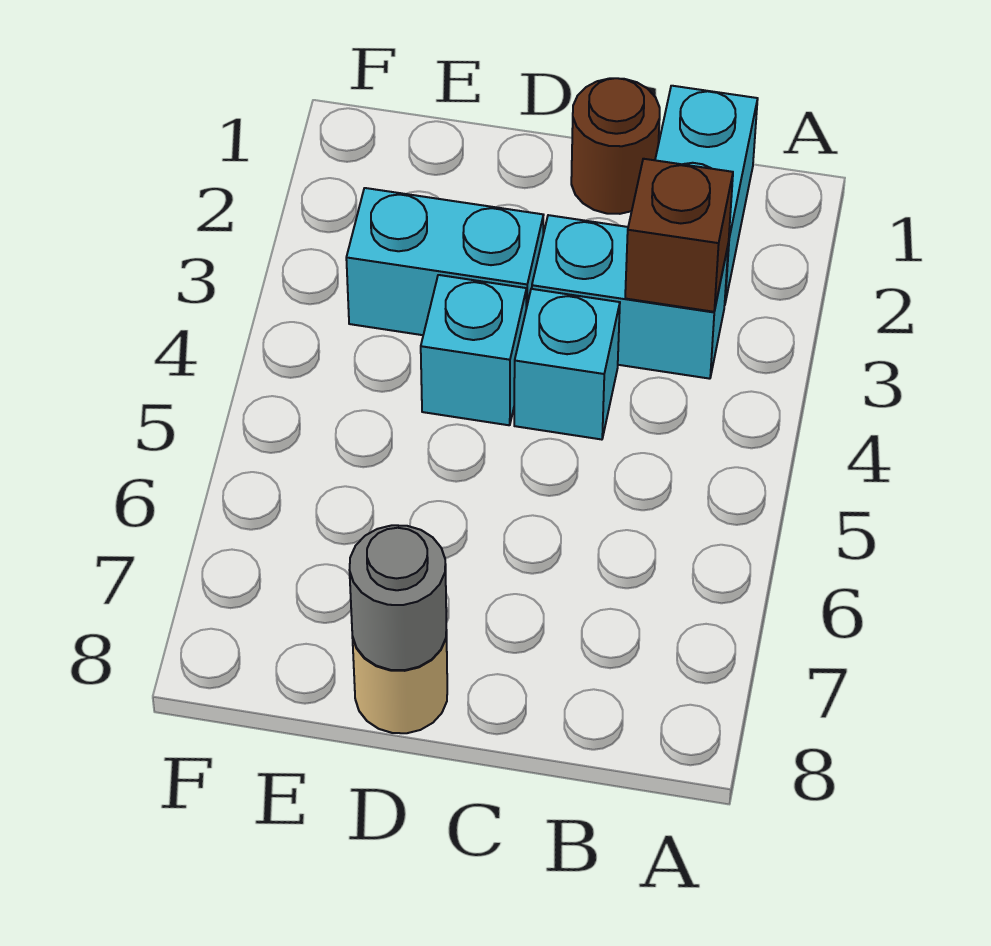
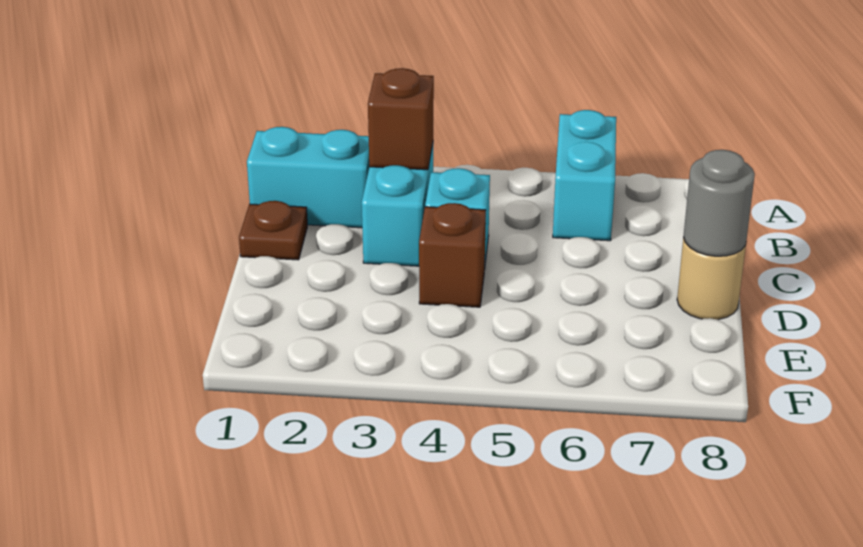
brown 1x1 round brick [571,78,660,214] -> brown 1x1 plate [239,201,307,260]
cyan 1x2 brick [346,188,543,335] -> cyan 1x2 brick moved to [553,110,616,241]
cyan 1x1 brick [421,275,527,425] -> brown 1x1 brick [419,203,486,307]

